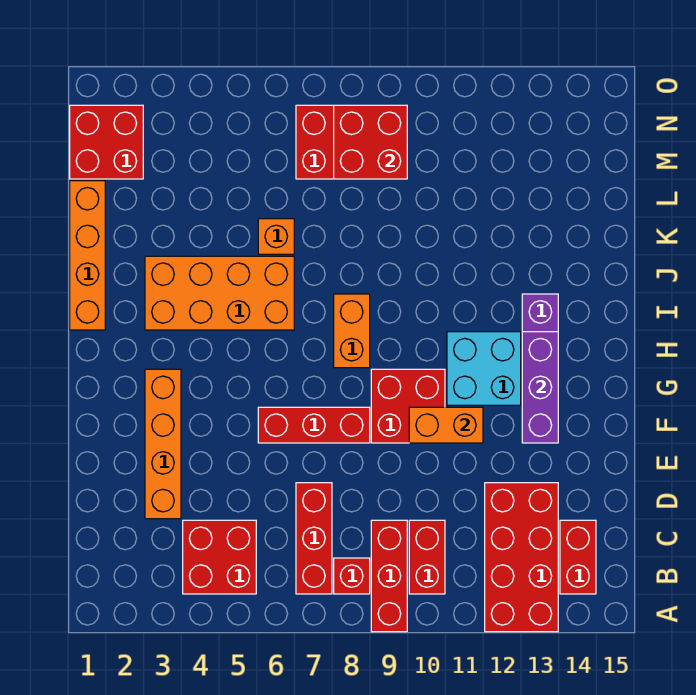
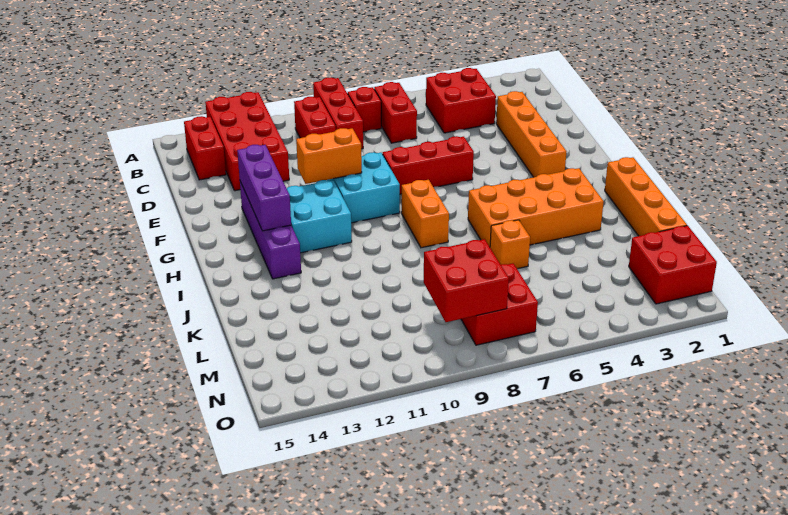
red 1x3 brick [296,483,332,594] -> red 1x2 brick [374,82,417,143]
red 2x2 brick [371,369,445,443] -> cyan 2x2 brick [327,152,400,223]

